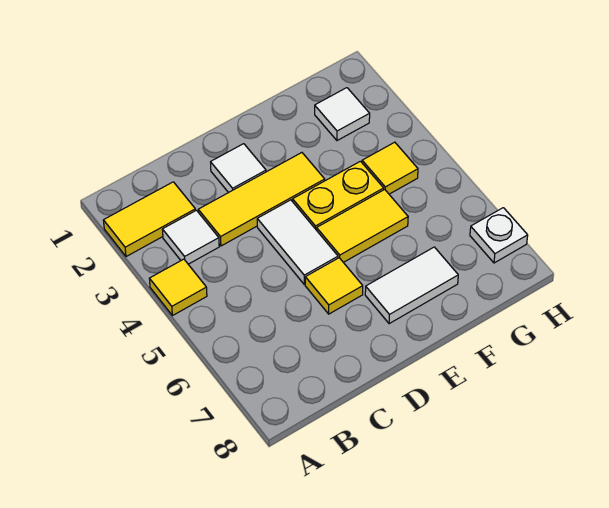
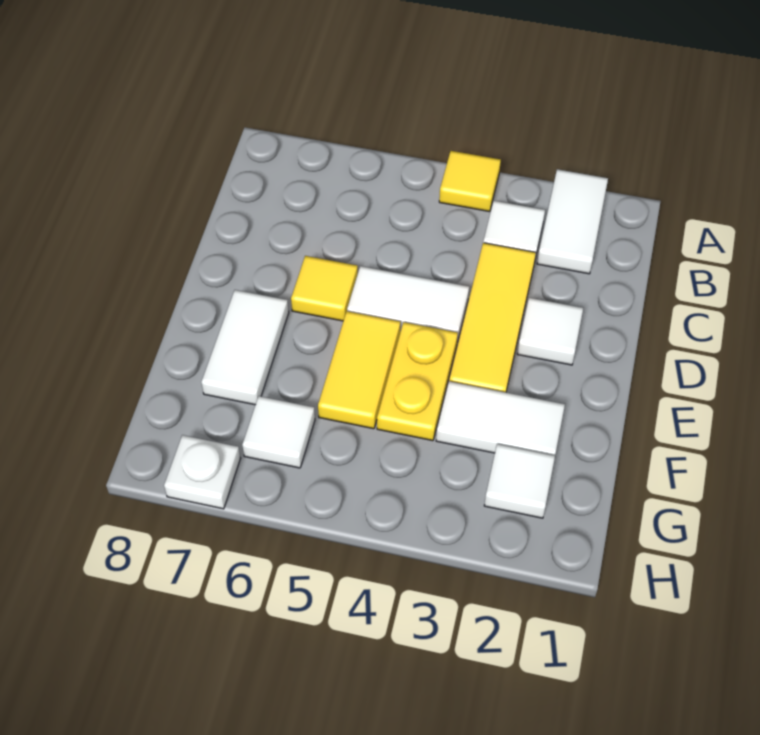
yellow 1x2 tile [103,182,195,257] -> white 1x2 tile [537,169,608,274]
none -> white 1x2 tile [436,381,565,456]
yellow 1x1 tile [362,142,418,194] -> none
none -> white 1x1 tile [242,396,315,468]

